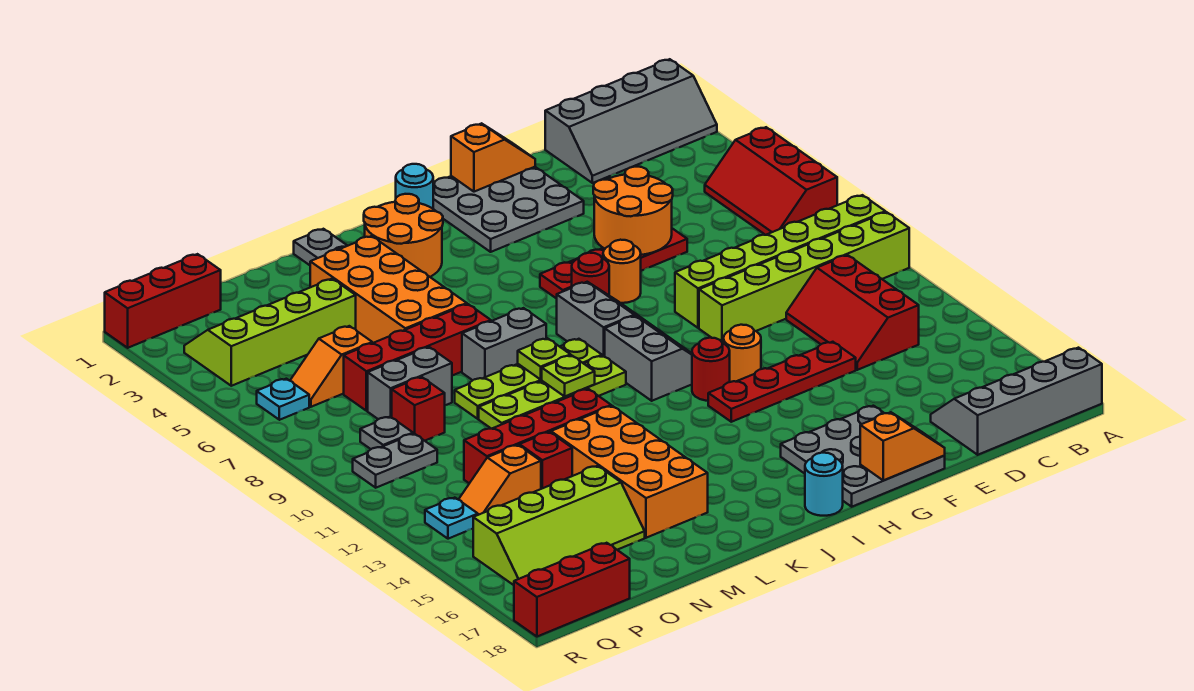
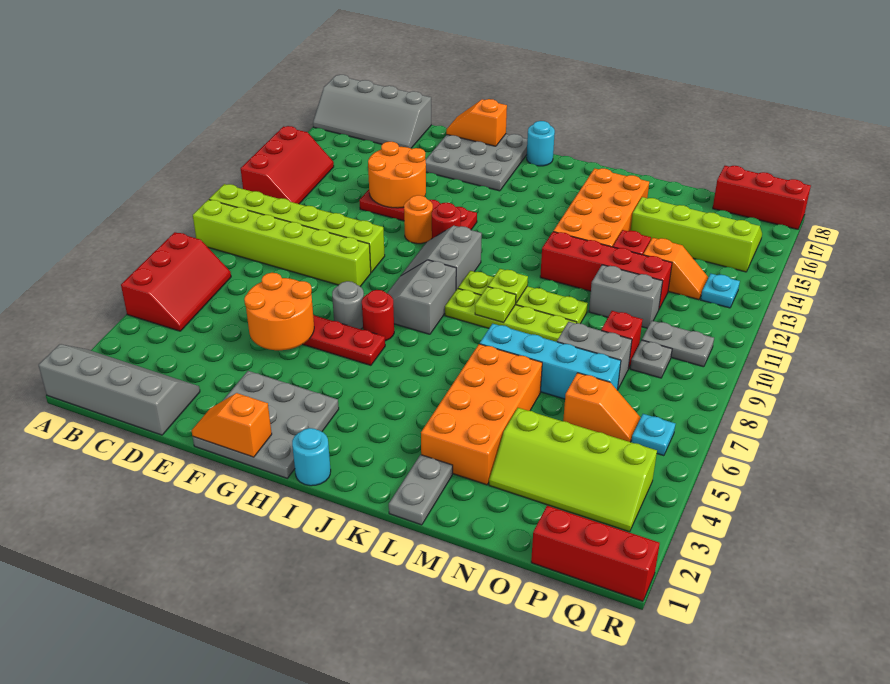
red 2x3 slope [786,255,919,370] -> red 2x3 slope moved to [241,126,334,204]
orange 1x1 round brick [603,240,641,303] -> grey 1x1 round brick [332,281,364,329]
orange 2x2 round brick [364,194,443,277] -> orange 2x2 round brick moved to [368,142,426,208]
grey 1x2 brick [462,308,546,380] -> grey 1x2 brick moved to [589,265,663,328]
red 1x4 brick [344,304,491,411] -> cyan 1x4 brick [480,324,621,399]

